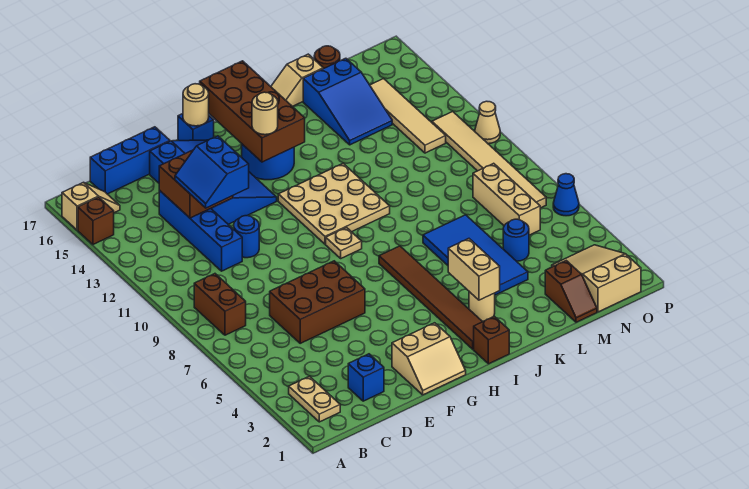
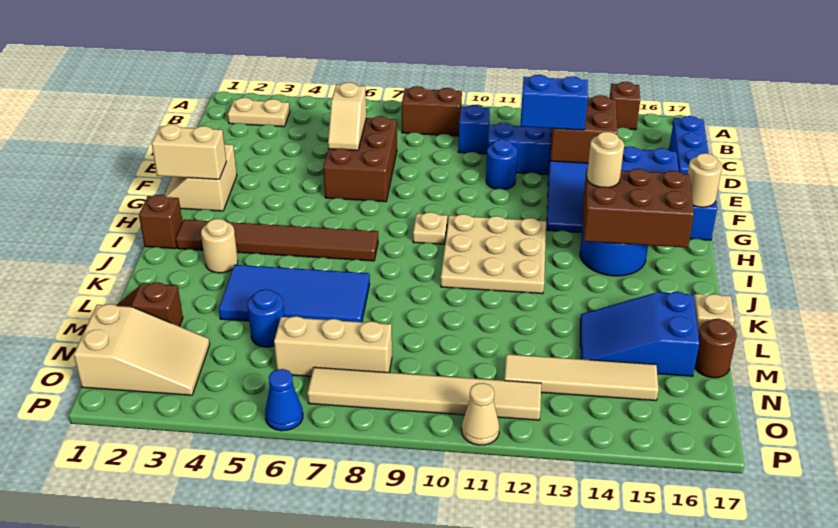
tan 1x2 slope [62,182,120,230] -> tan 1x2 slope moved to [328,82,366,150]
blue 1x1 brick [348,354,384,401] -> blue 1x1 brick moved to [458,105,490,154]
brown 2x4 brick [200,61,305,162] -> brown 2x3 brick [583,168,694,248]
tan 1x2 brick [448,239,500,300] -> tan 1x2 brick moved to [152,124,226,179]

